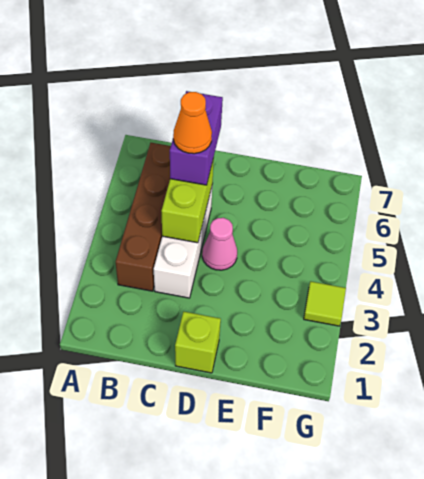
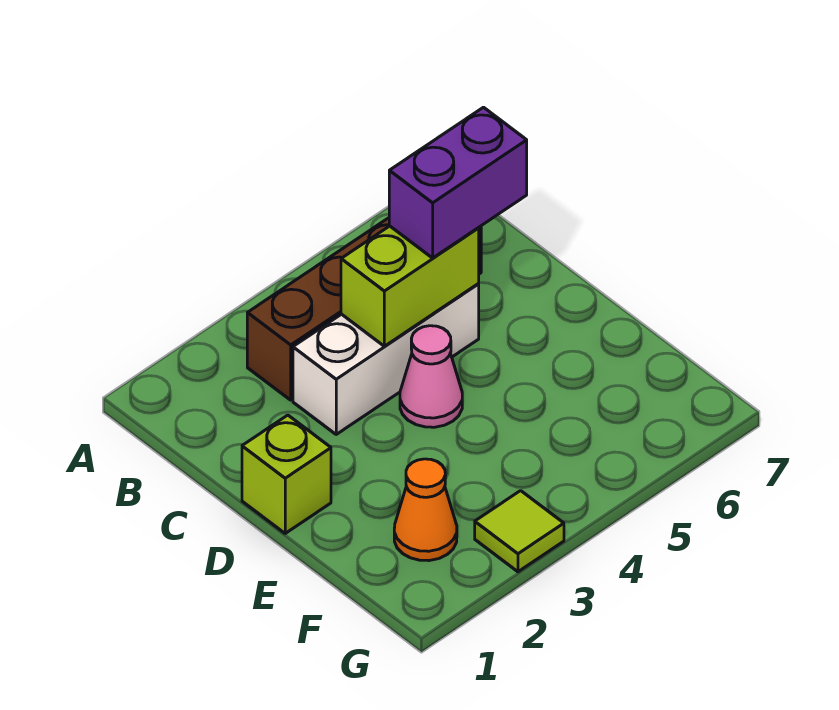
orange 1x1 cone [173,92,212,154] -> orange 1x1 cone moved to [394,459,457,561]

